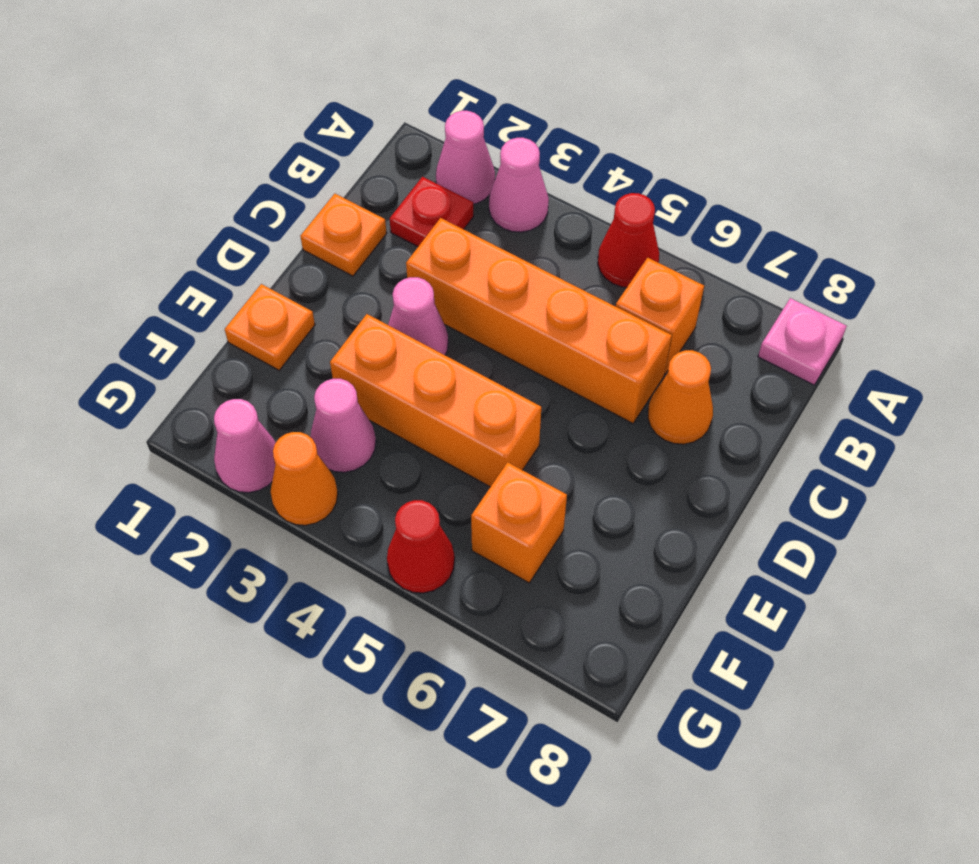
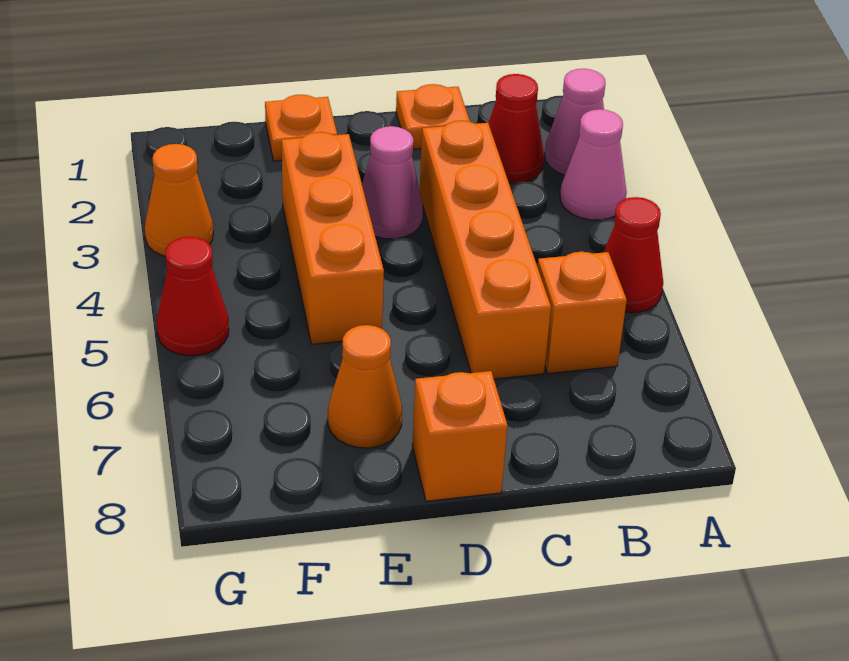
pink 1x1 plate [758,298,847,385] -> none
red 1x1 plate [390,177,474,247] -> red 1x1 cone [489,74,544,183]
orange 1x1 cone [648,350,713,444] -> orange 1x1 cone moved to [328,325,402,448]
pink 1x1 cone [310,379,376,472] -> none
orange 1x1 brick [471,462,567,583] -> orange 1x1 brick moved to [412,371,508,501]
pink 1x1 cone [214,399,276,493] -> none

